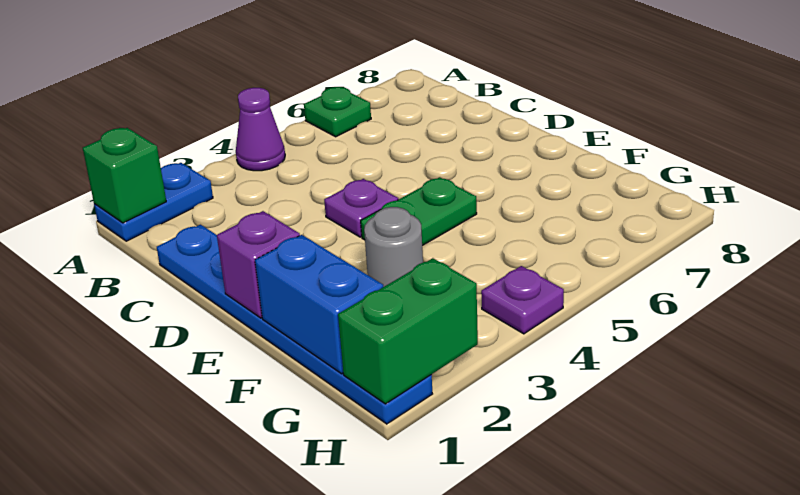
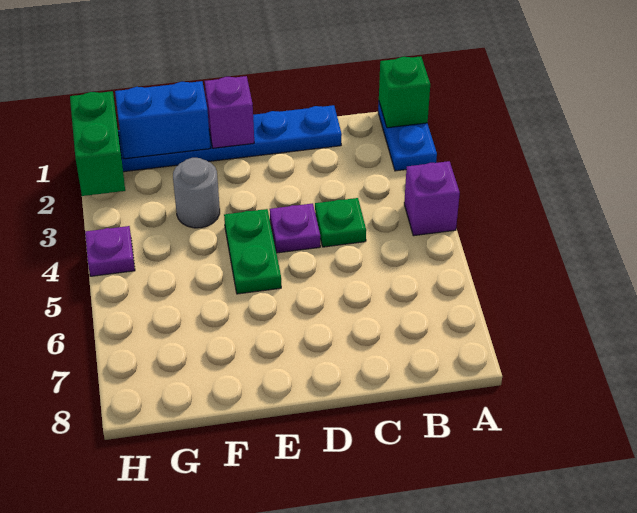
purple 1x1 cone [236,88,285,171] -> purple 1x1 brick [404,161,460,236]
green 1x1 plate [304,87,371,137] -> green 1x1 plate moved to [315,198,366,247]

